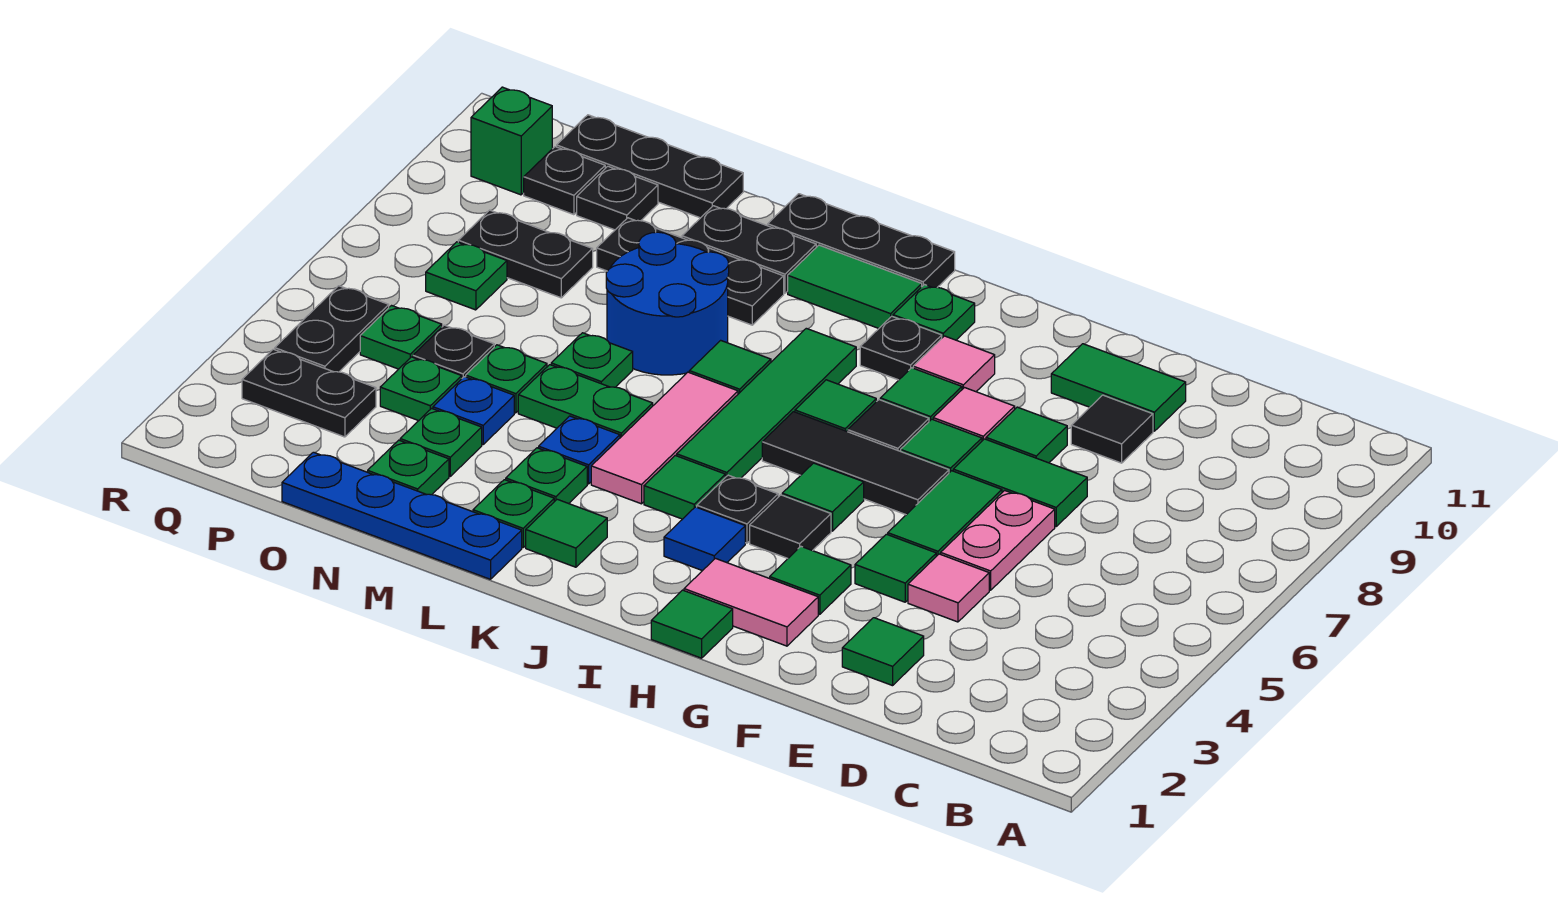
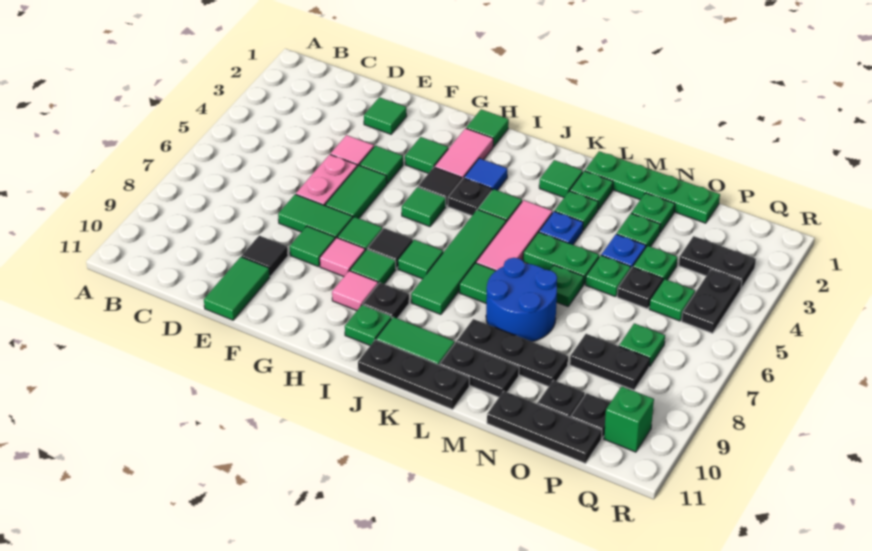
green 1x2 tile [1051,344,1186,431] -> green 1x2 tile turned to [204,257,270,320]
pink 1x2 tile [684,558,818,646] -> pink 1x2 tile turned to [434,128,493,179]
black 1x3 tile [762,412,949,515] -> none
blue 1x4 plate [282,452,522,579] -> green 1x4 plate [585,151,720,223]

